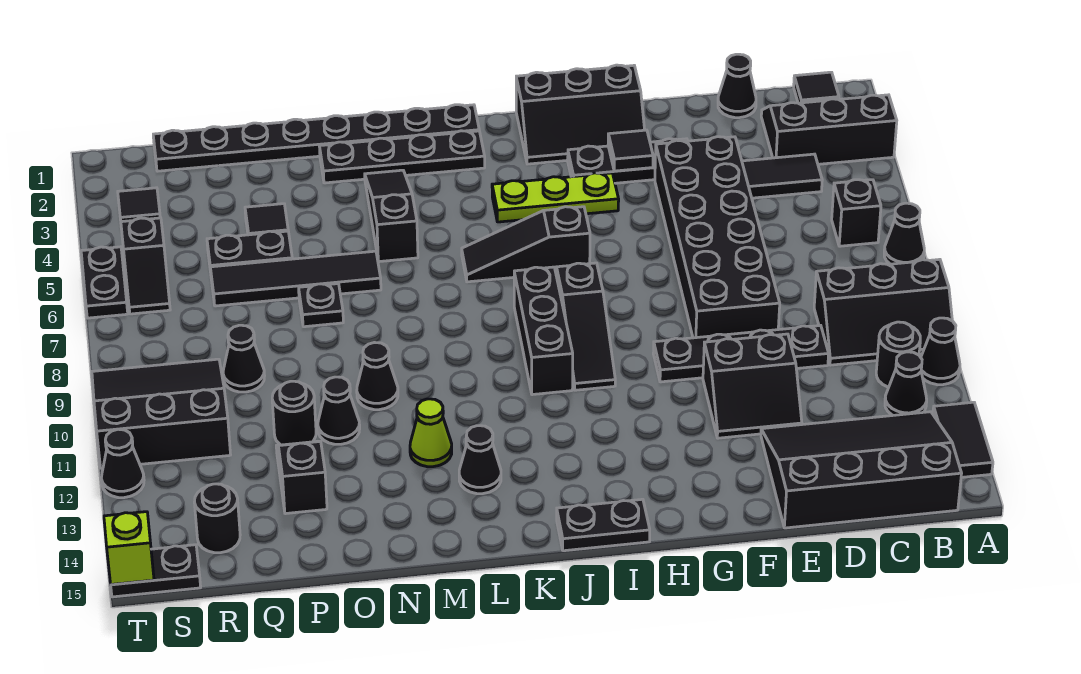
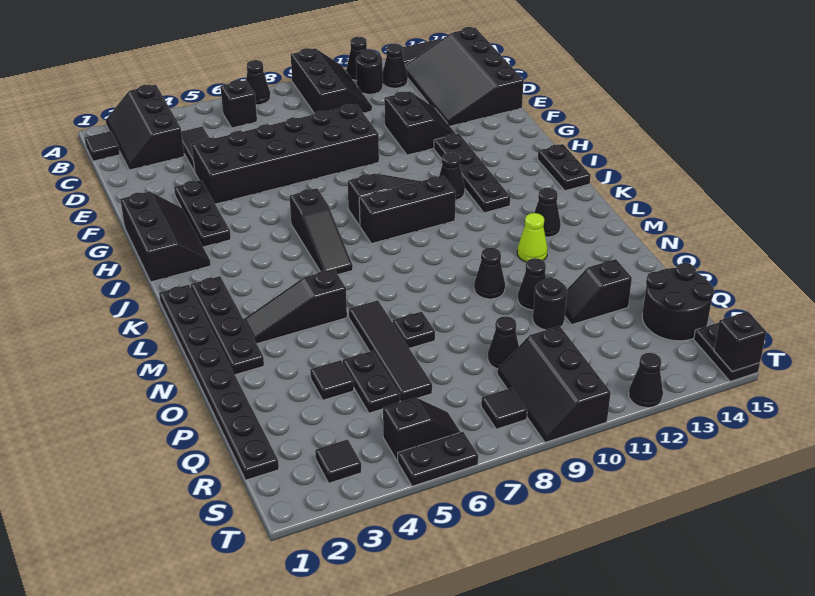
black 1x1 cone [718,54,756,118] -> black 1x1 cone moved to [439,153,465,200]
black 1x4 plate [653,325,829,382] -> black 1x4 plate moved to [434,134,510,213]
black 1x1 tile [608,130,653,171] -> black 1x1 tile moved to [481,388,527,429]
lime 1x3 plate [492,173,619,222] -> none
black 3x3 slope [92,359,231,468] -> black 2x3 slope [497,326,611,442]
black 1x1 round brick [194,484,240,553] -> black 2x2 round brick [642,263,714,341]
lime 1x1 brick [104,512,154,585] -> black 1x1 brick [714,311,766,372]

